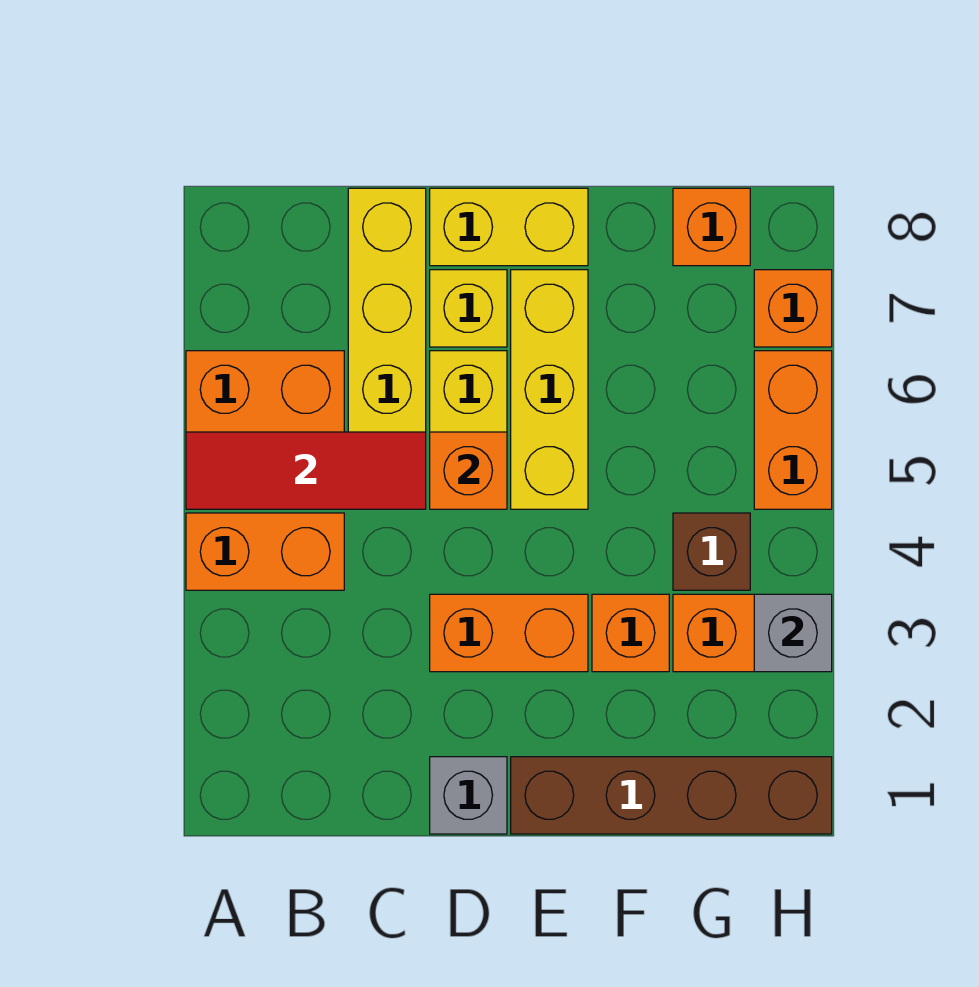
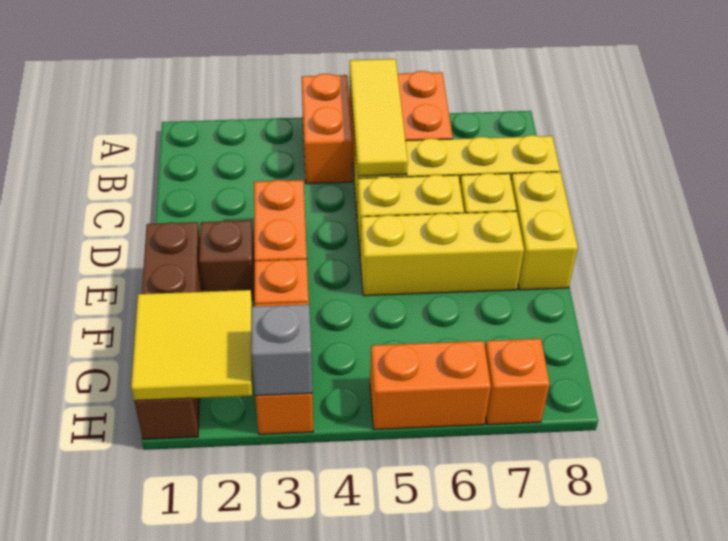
red 1x3 tile [186,432,426,509] -> yellow 1x3 tile [350,59,408,176]
grey 1x1 brick [430,757,507,834] -> none
orange 1x1 brick [430,432,507,509] -> none
none -> yellow 2x2 tile [131,290,252,401]
brown 1x1 brick [673,513,750,590] -> brown 1x1 brick moved to [199,220,255,300]
orange 1x1 brick [673,188,750,266] -> none

